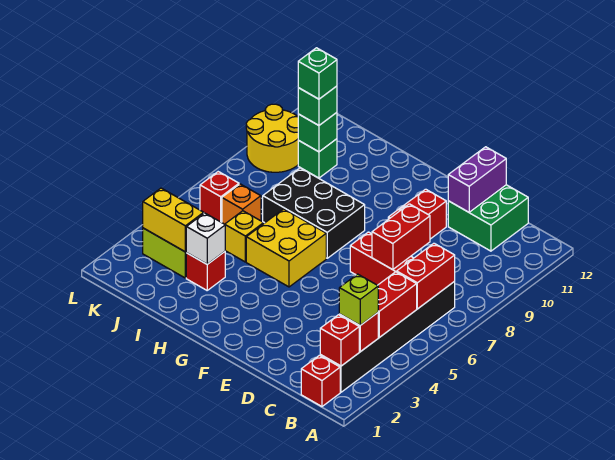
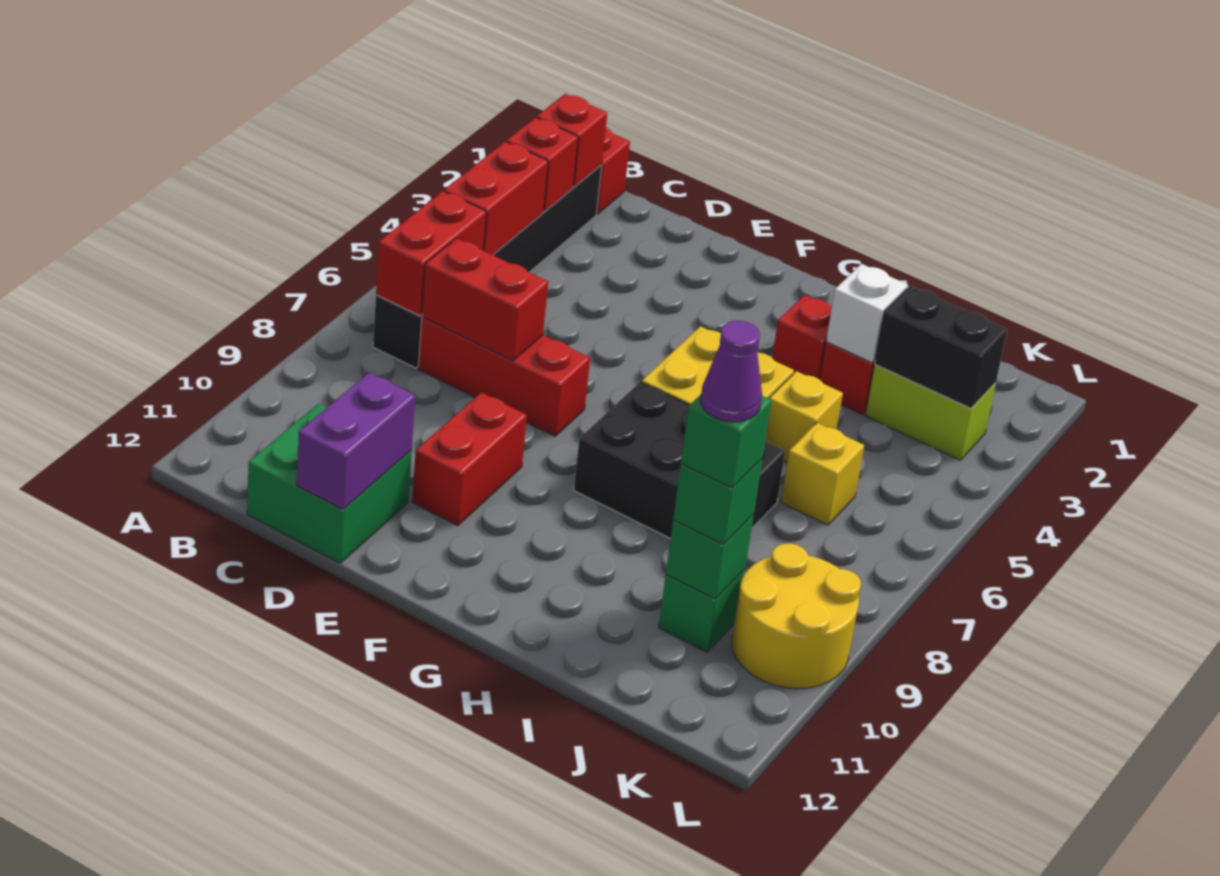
lime 1x1 brick [339,274,378,325] -> none
red 1x2 brick [372,204,430,270] -> red 1x2 brick turned to [422,238,548,361]
yellow 1x2 brick [143,188,204,252] -> black 1x2 brick [875,286,1007,408]
orange 1x1 brick [222,184,261,224] -> yellow 1x1 brick [781,423,864,525]
none -> purple 1x1 cone [700,321,762,422]
red 1x1 brick [200,172,239,222] -> red 1x1 brick moved to [772,295,832,380]

